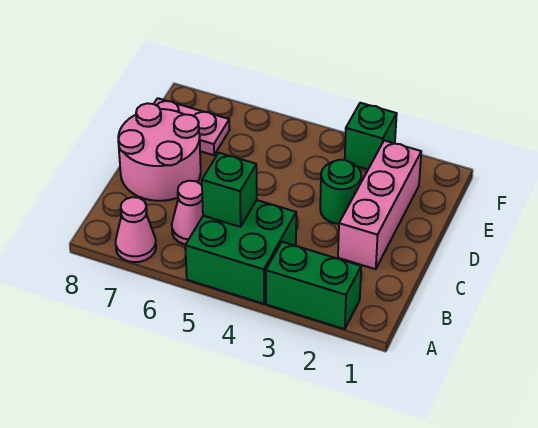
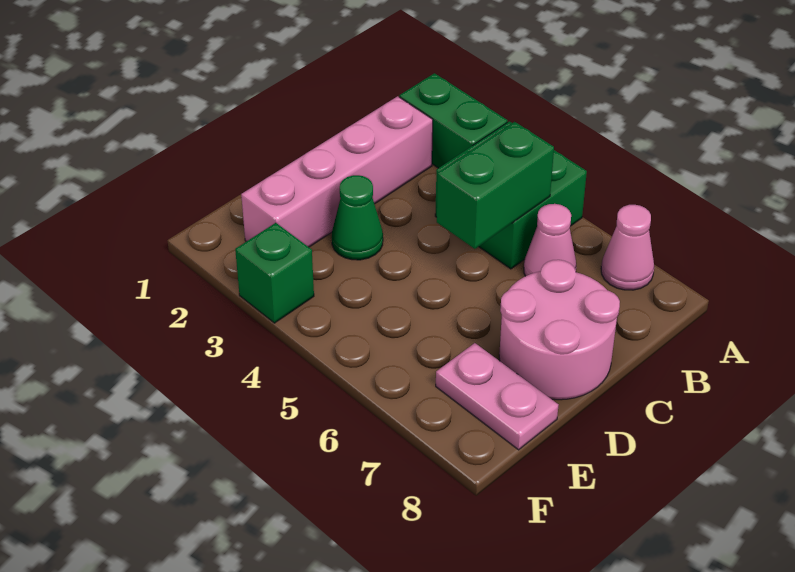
green 1x1 brick [202,153,257,227] -> green 1x2 brick [437,122,554,249]
pink 1x3 brick [338,141,421,269] -> pink 1x4 brick [241,96,433,247]
green 1x1 round brick [320,160,361,224] -> green 1x1 cone [332,175,383,260]

